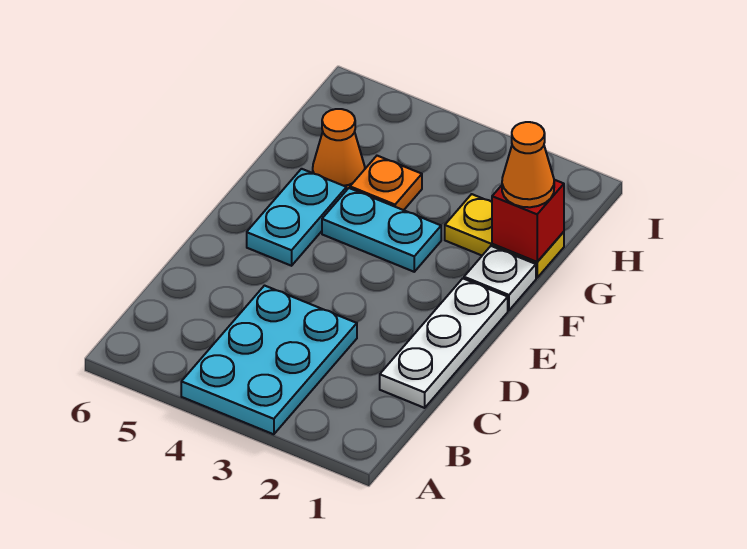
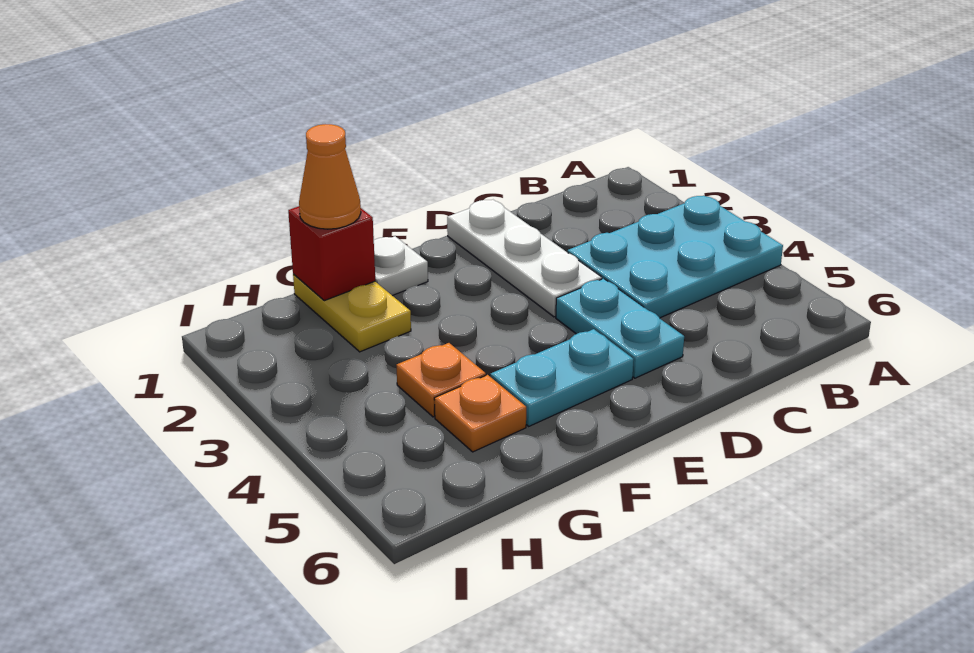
white 1x3 plate [380,279,508,408] -> white 1x3 plate turned to [447,200,602,317]
cyan 1x2 plate [322,188,441,272] -> cyan 1x2 plate moved to [556,279,684,378]
orange 1x1 cone [313,109,365,190] -> orange 1x1 plate [434,375,526,452]

